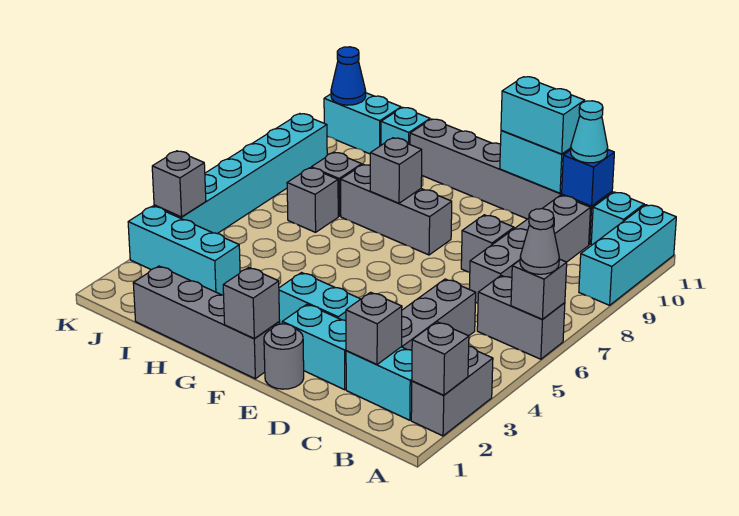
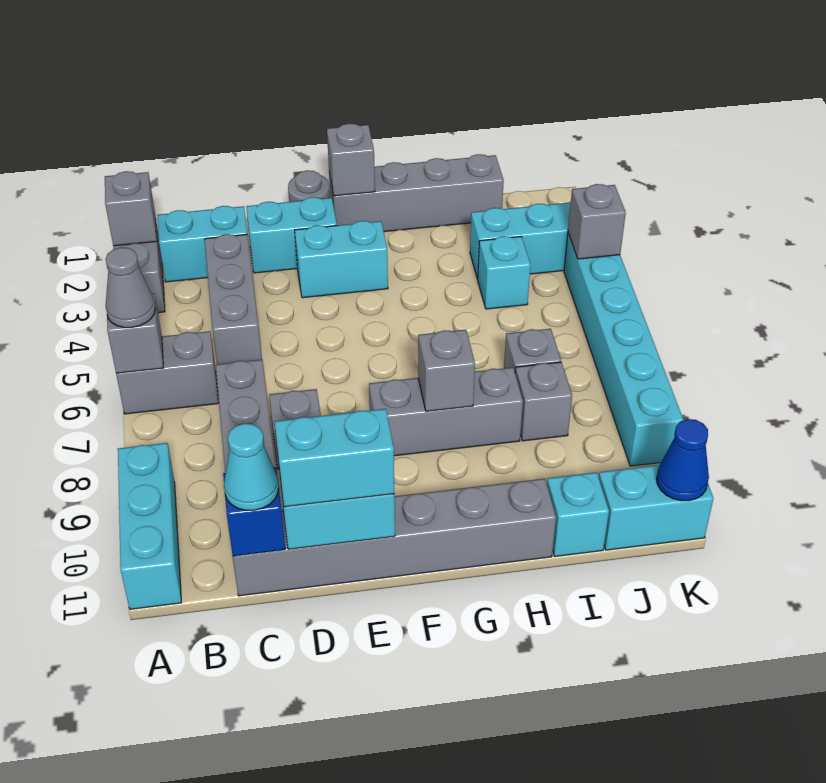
cyan 1x1 brick [591,192,644,245] -> cyan 1x1 brick moved to [478,236,531,309]
grey 1x1 brick [346,292,402,365] -> none

